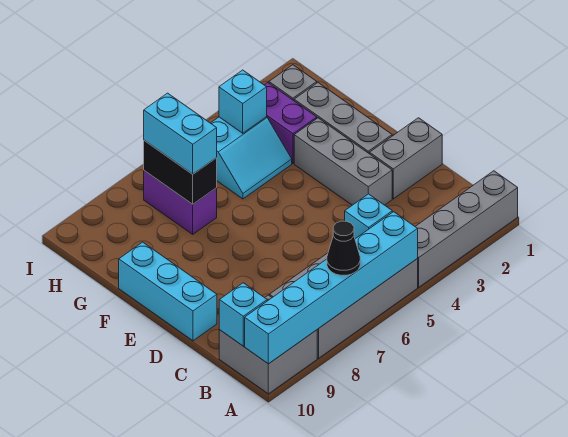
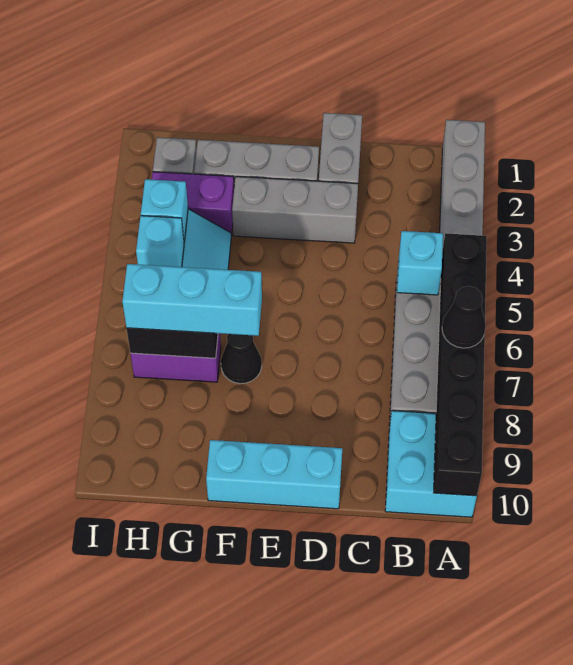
cyan 1x6 brick [245,212,418,364] -> black 1x6 brick [434,233,487,496]
grey 2x2 brick [219,295,317,394] -> cyan 2x2 brick [385,411,477,517]
cyan 1x1 brick [219,283,267,346] -> cyan 1x1 brick moved to [136,216,184,267]
none -> black 1x1 cone [221,334,262,384]
cyan 1x2 brick [144,93,217,174] -> cyan 1x3 brick [122,264,262,336]

